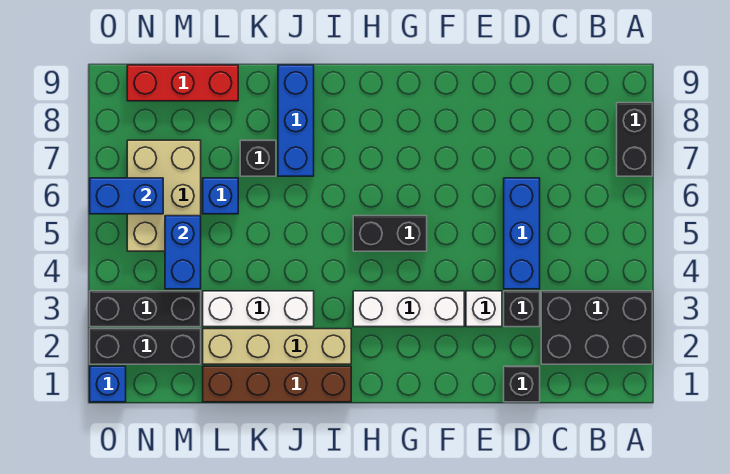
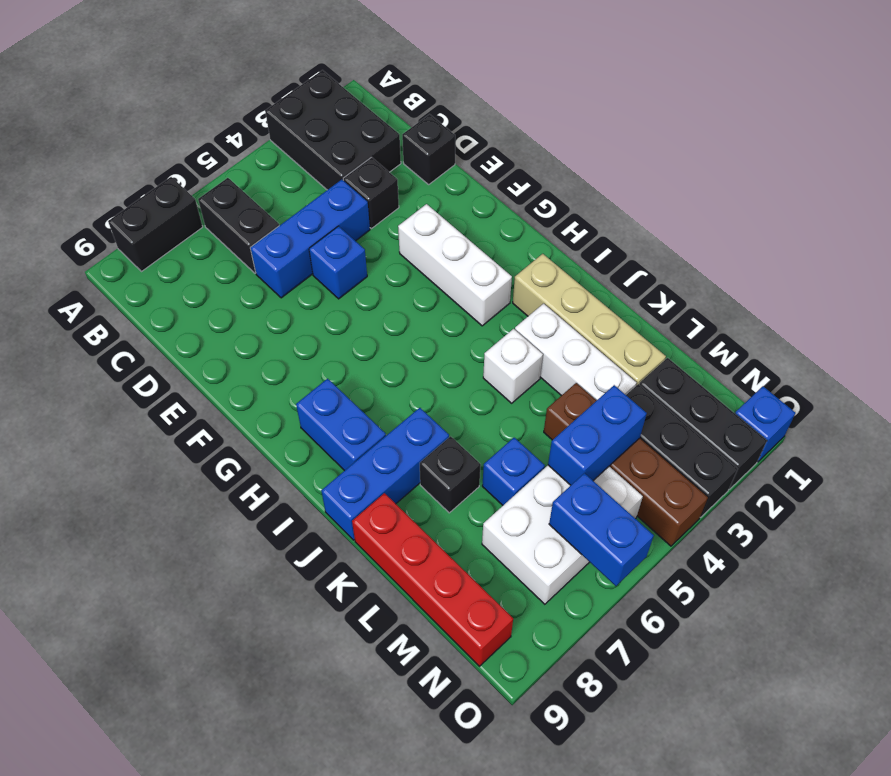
white 1x1 brick [466,291,502,327] -> white 1x1 brick moved to [483,329,543,403]
none -> blue 1x1 brick [309,226,367,299]
black 1x2 brick [353,216,427,251] -> black 1x2 brick moved to [198,178,279,273]
none -> blue 1x2 brick [296,379,386,471]
brown 1x4 brick [203,366,351,402] -> brown 1x4 brick moved to [544,383,708,546]
red 1x3 brick [127,65,238,101] -> red 1x4 brick [352,493,513,666]
tan 2x3 brick [127,140,201,251] -> white 2x3 brick [482,465,643,604]

